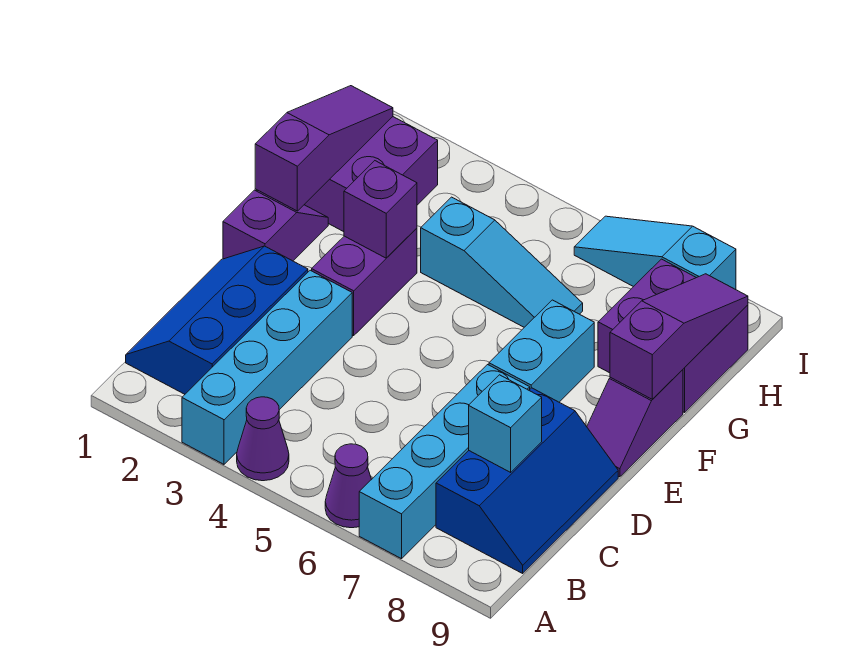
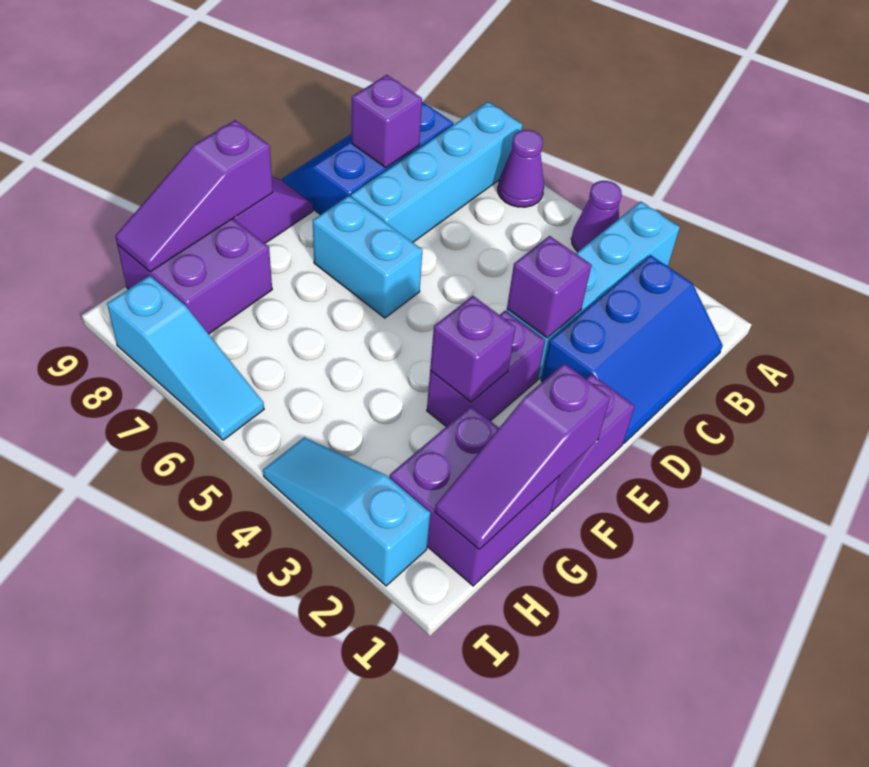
cyan 1x1 brick [469,375,542,472] -> purple 1x1 brick [352,75,422,167]
none -> purple 1x1 brick [507,236,591,338]
cyan 1x2 brick [489,300,594,402] -> cyan 1x2 brick turned to [313,196,422,318]
cyan 1x3 slope [421,197,583,327] -> cyan 1x3 slope moved to [263,437,430,586]

